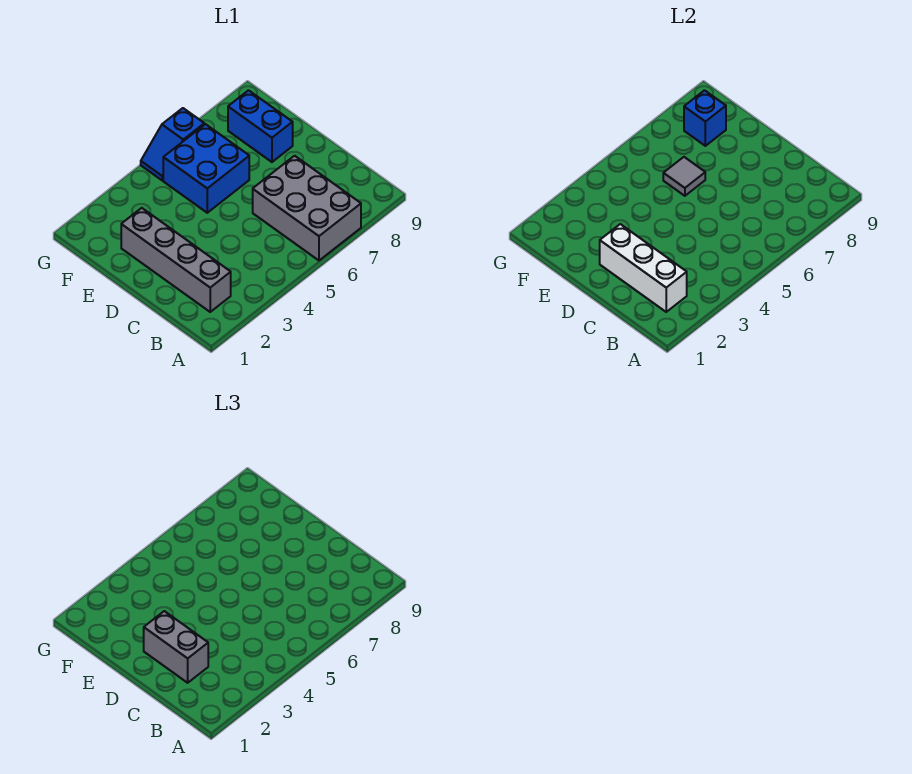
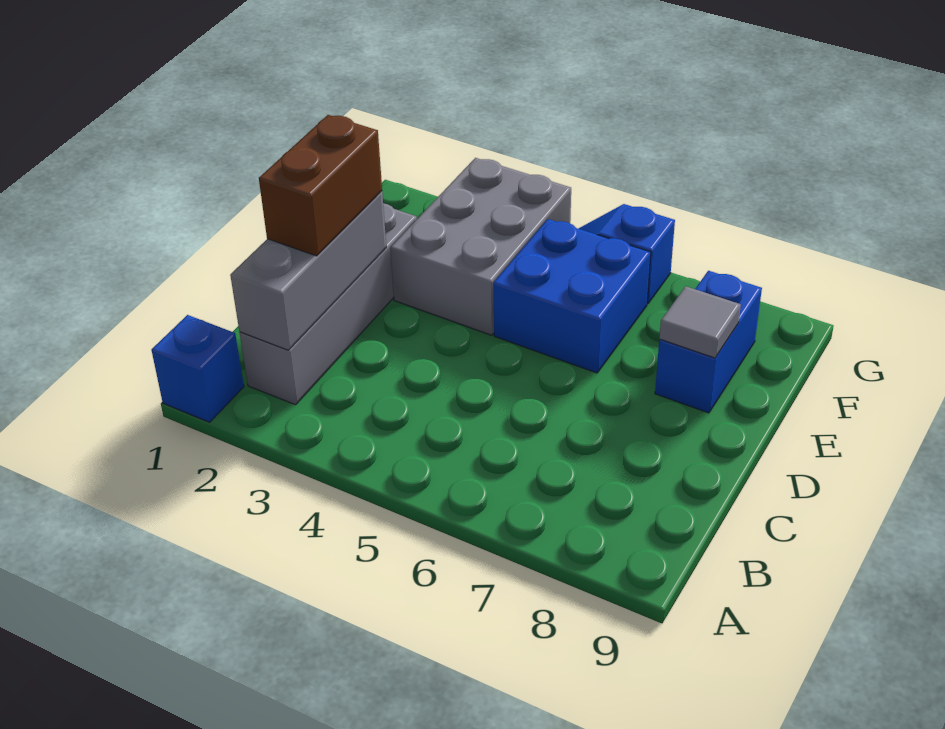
grey 2x3 brick [253,156,361,260] -> grey 2x3 brick moved to [390,158,571,335]
white 1x3 brick [600,224,687,312] -> grey 1x3 brick [230,191,386,350]
grey 1x2 brick [144,611,208,683] -> brown 1x2 brick [259,115,382,256]
grey 1x1 tile [663,157,705,196] -> grey 1x1 tile moved to [659,286,741,358]
blue 1x1 brick [684,90,726,146] -> blue 1x1 brick moved to [152,315,244,422]

